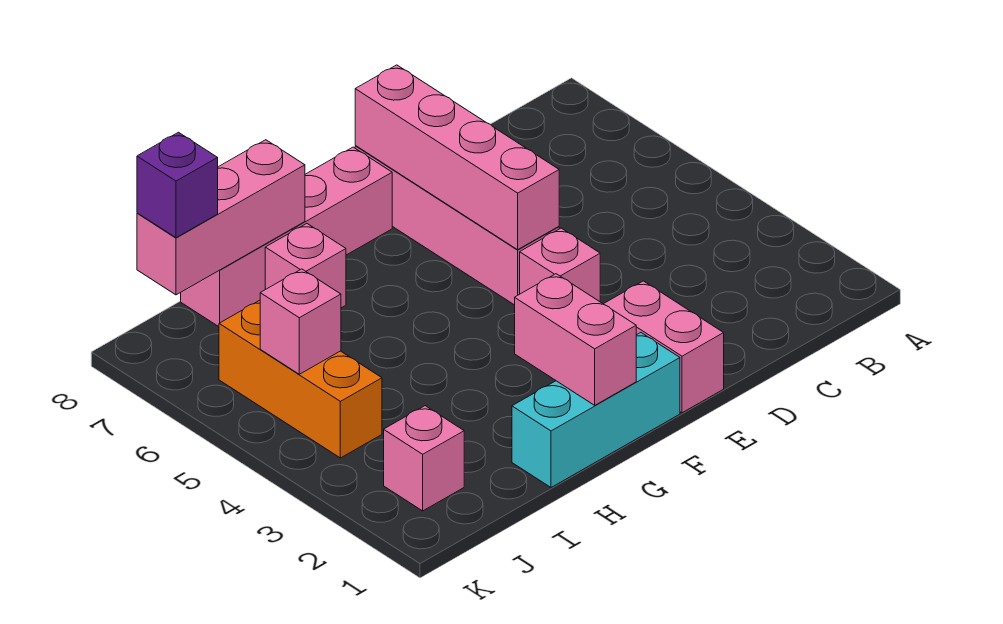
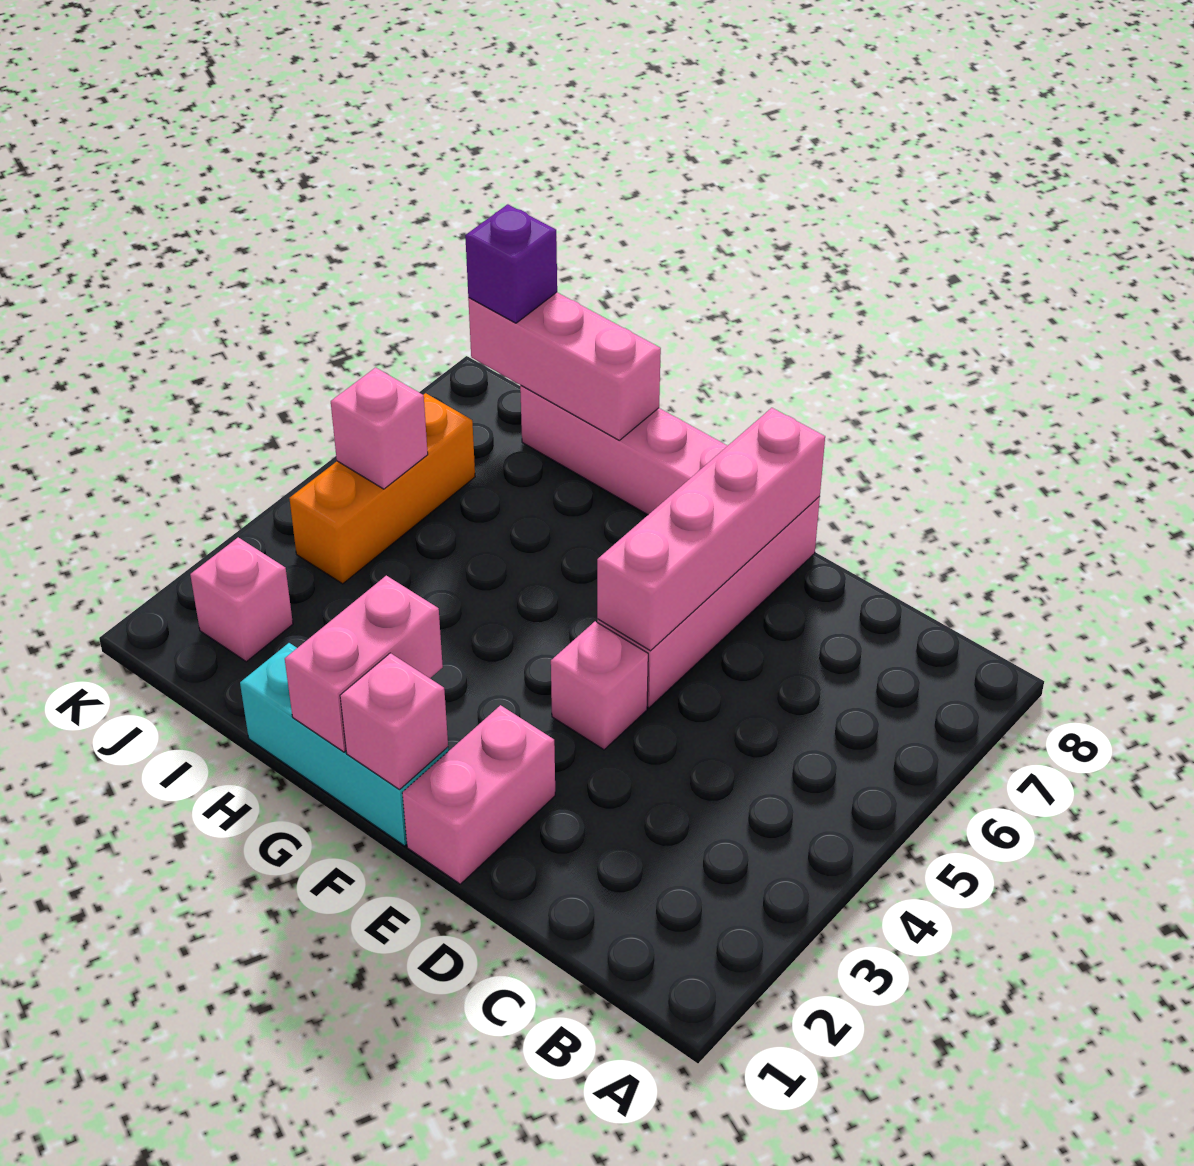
pink 1x1 brick [265,224,346,308] -> pink 1x1 brick moved to [340,653,448,790]

